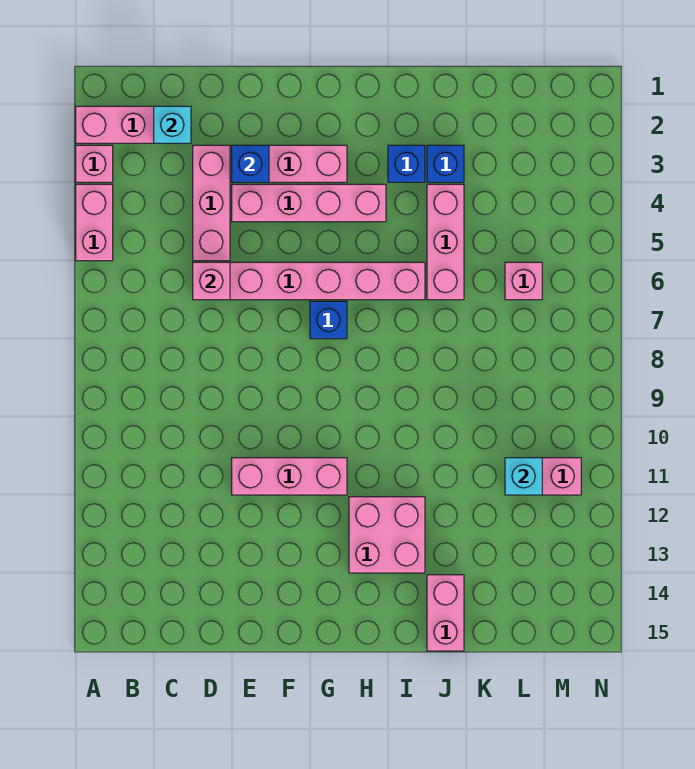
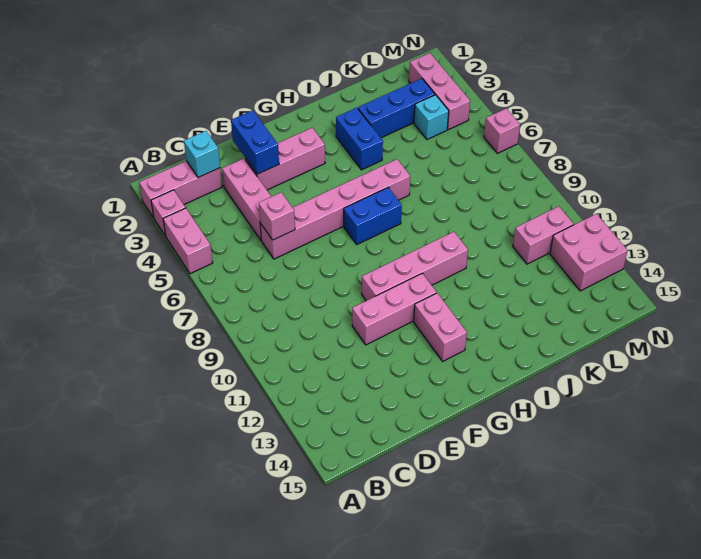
blue 1x1 brick [232,145,269,182] -> blue 1x2 brick [231,110,279,174]
pink 1x4 brick [232,184,386,222] -> pink 1x4 brick moved to [362,232,468,301]
blue 1x1 brick [310,301,347,339] -> blue 1x2 brick [344,187,402,244]
pink 2x2 brick [349,497,425,573] -> pink 2x2 brick moved to [550,214,628,291]
blue 1x1 brick [388,145,425,182] -> blue 1x2 brick [336,108,383,170]
blue 1x1 brick [427,145,464,182] -> blue 1x3 brick [358,79,435,138]
pink 1x3 brick [427,184,464,300] -> pink 1x3 brick moved to [409,53,470,130]
pink 1x2 brick [427,575,464,651] -> pink 1x2 brick moved to [414,293,467,361]
pink 1x1 brick [505,262,542,300] -> pink 1x1 brick moved to [484,108,520,153]
cyan 1x1 brick [505,458,542,495] -> cyan 1x1 brick moved to [414,95,449,139]

